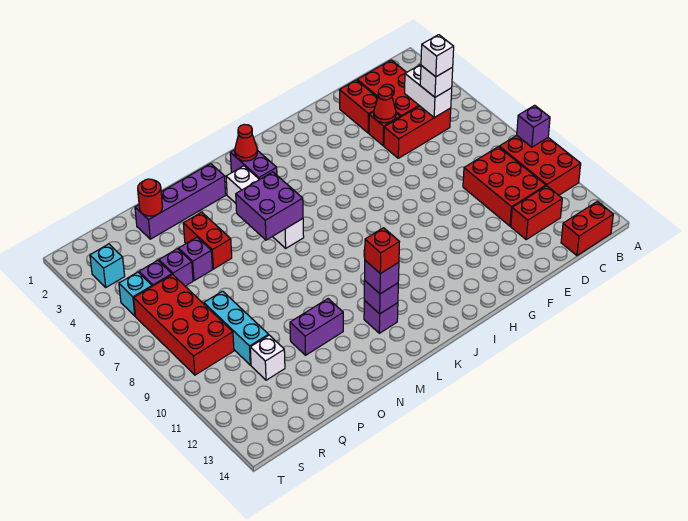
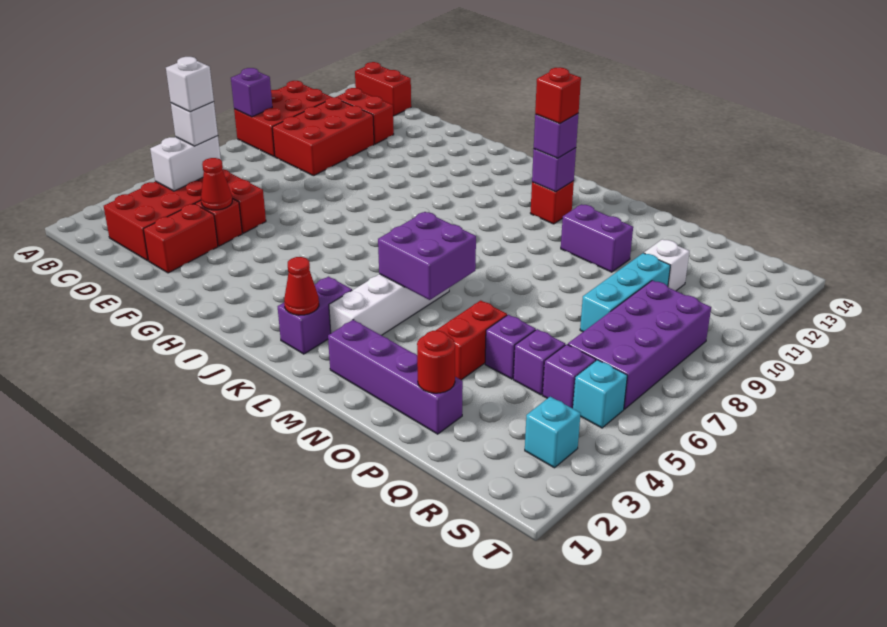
purple 1x1 brick [364,300,398,333] -> red 1x1 brick [530,181,574,224]
red 2x4 brick [134,274,234,375] -> purple 2x4 brick [568,280,711,409]

